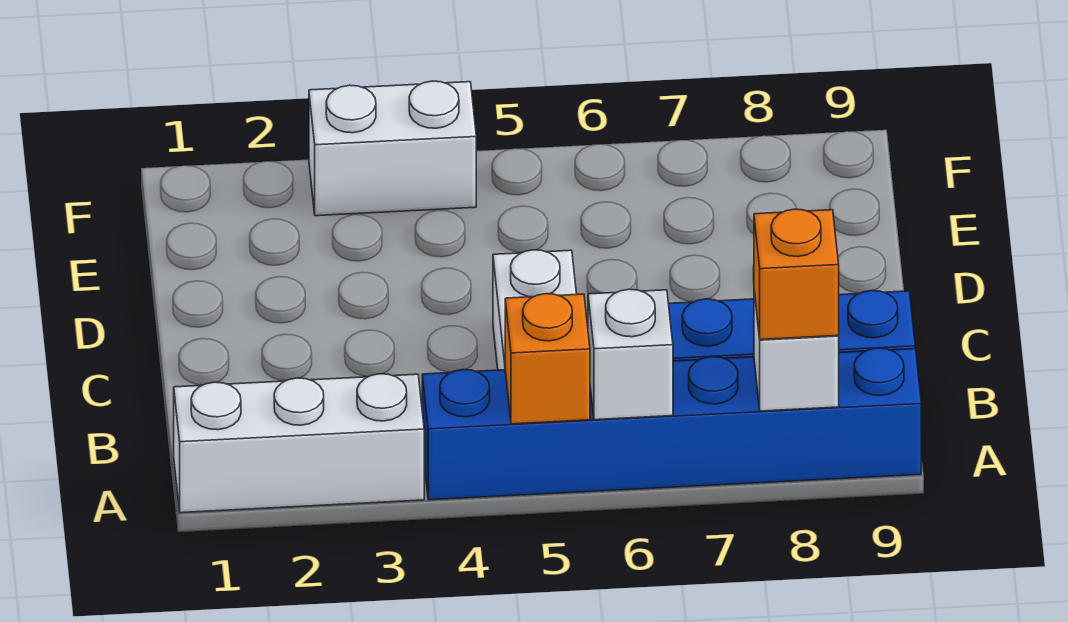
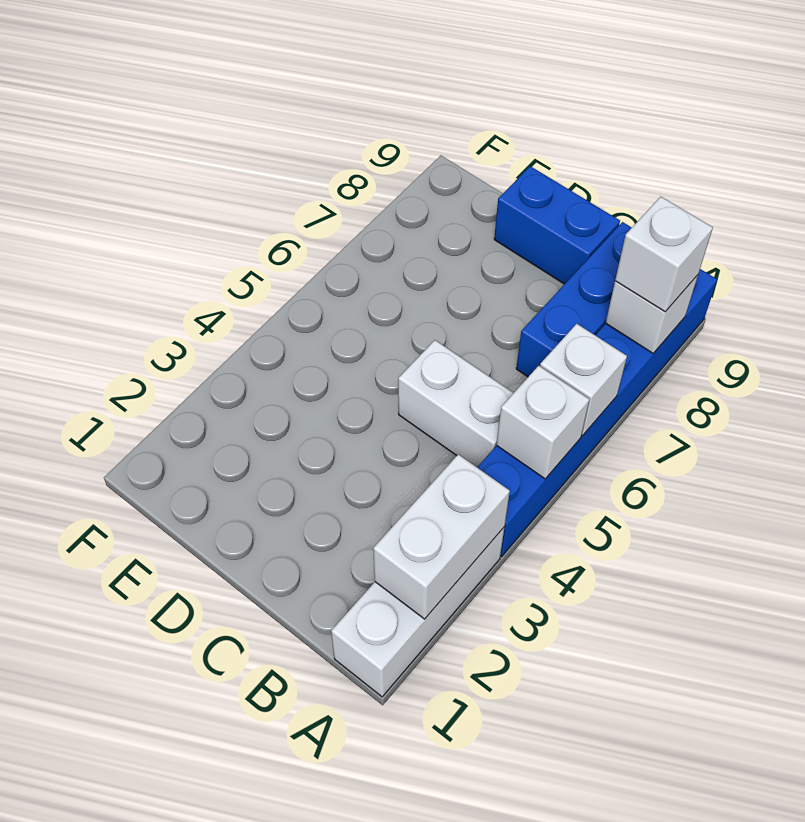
orange 1x1 brick [505,294,590,424] -> white 1x1 brick [497,366,589,479]
orange 1x1 brick [754,209,839,340] -> white 1x1 brick [615,197,713,312]
none -> blue 1x2 brick [494,166,620,284]
white 1x2 brick [309,81,476,216] -> white 1x2 brick moved to [373,454,510,619]

